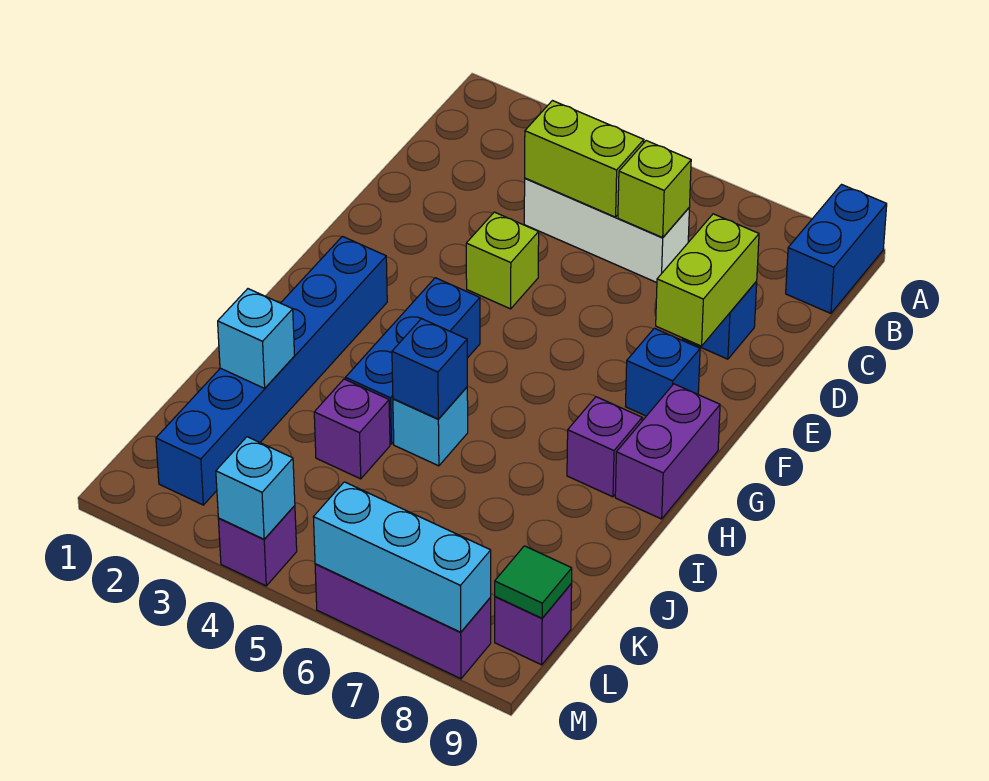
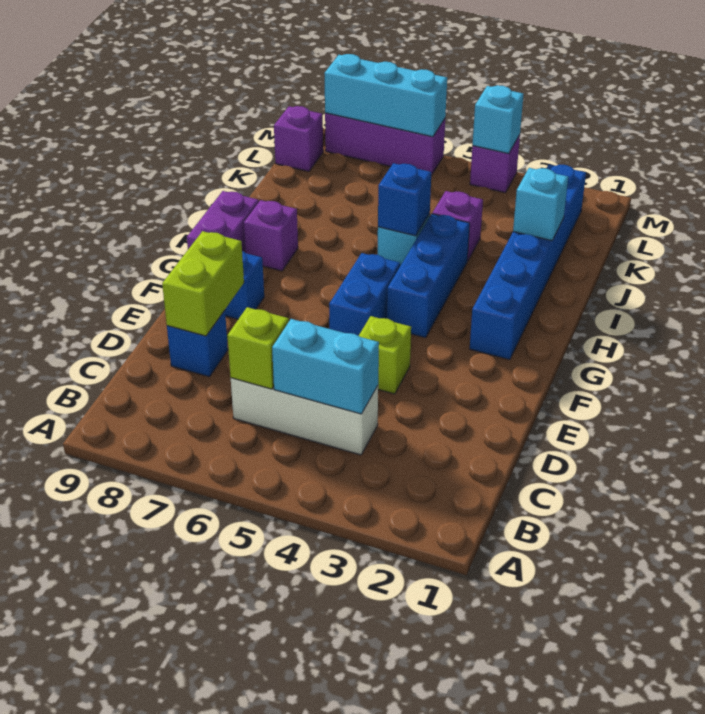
blue 1x2 brick [786,185,887,313] -> blue 1x2 brick moved to [329,253,400,336]
lime 1x2 brick [525,101,644,217] -> cyan 1x2 brick [272,319,379,414]
green 1x1 tile [495,546,572,618] -> none

